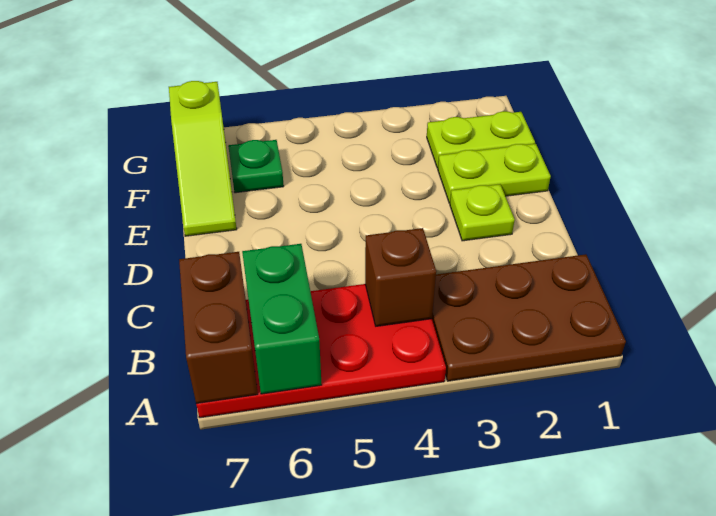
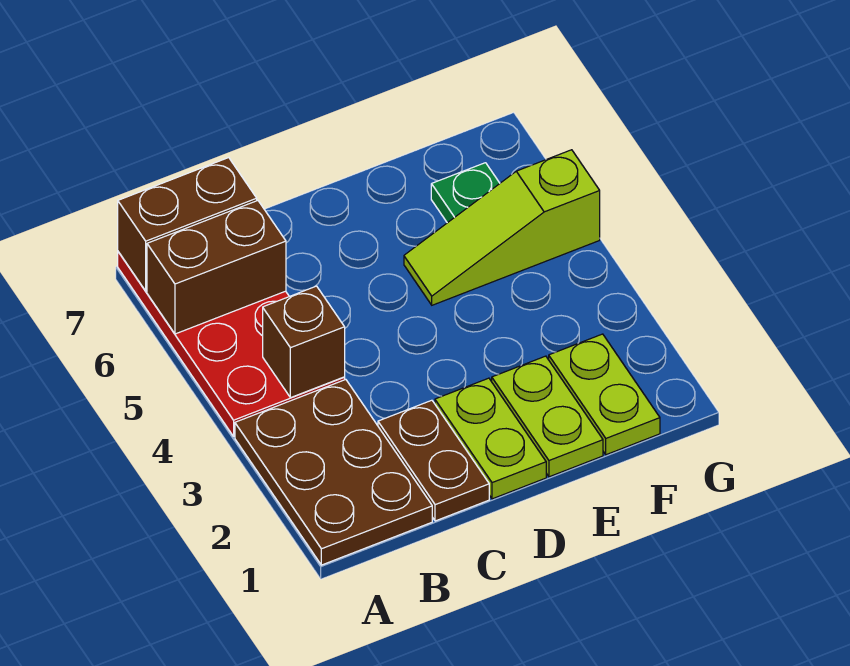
green 1x2 brick [242,244,322,394] -> brown 1x2 brick [147,201,286,334]
none -> brown 1x2 plate [378,400,489,521]
lime 1x1 plate [450,184,515,241] -> lime 1x2 plate [435,378,546,499]
lime 1x3 slope [169,81,237,236] -> lime 1x3 slope moved to [404,150,600,305]

